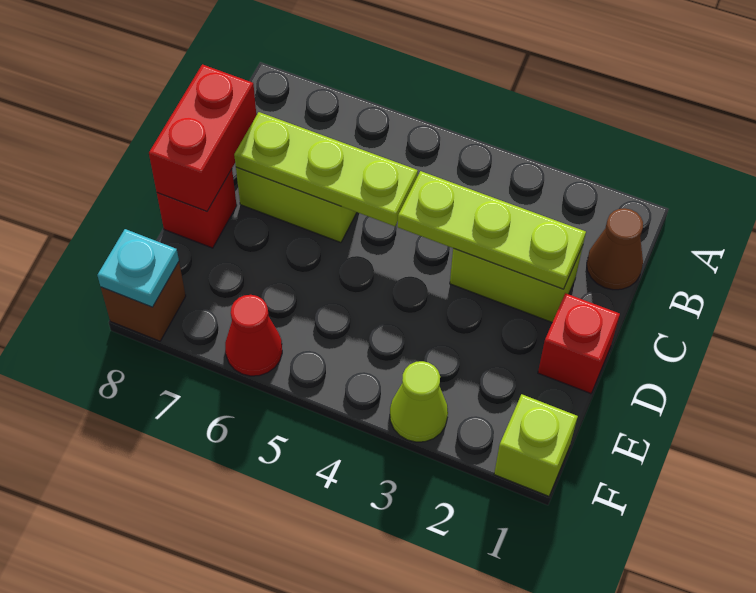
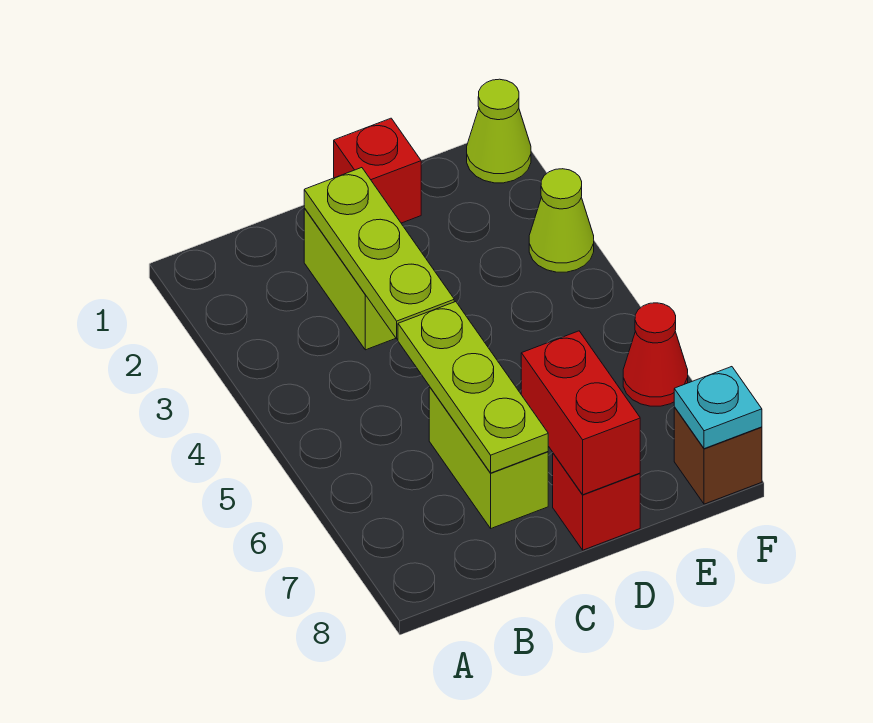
brown 1x1 cone [587,208,643,290] -> none
red 1x2 brick [149,64,256,211] -> red 1x2 brick turned to [521,331,640,495]
lime 1x1 brick [494,394,578,496] -> lime 1x1 cone [467,79,531,183]

